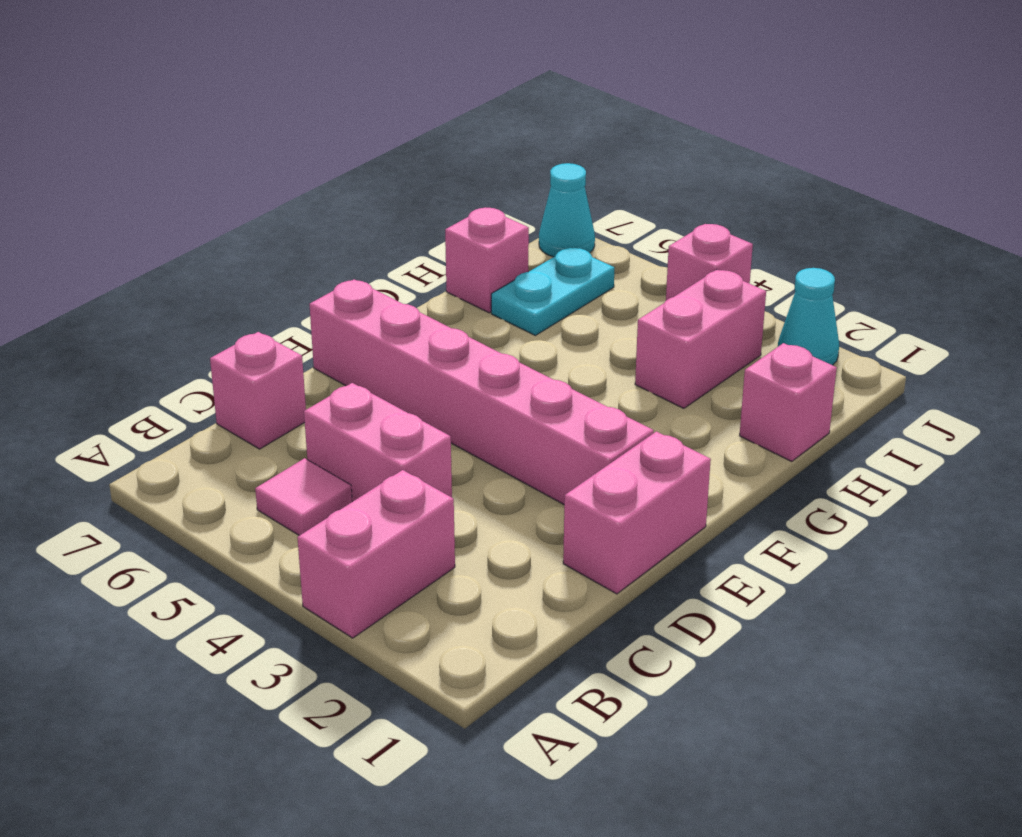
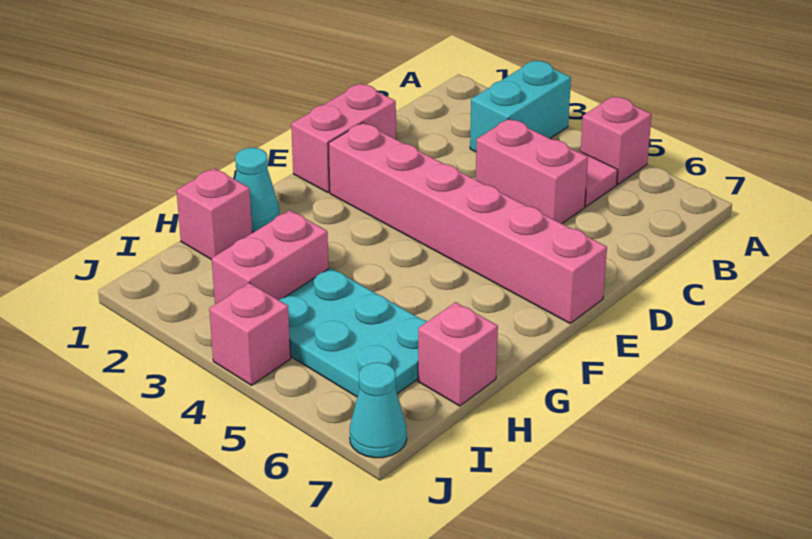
pink 1x2 brick [297,470,455,638] -> cyan 1x2 brick [470,60,571,152]
pink 1x1 brick [210,332,306,449] -> pink 1x1 brick moved to [581,96,652,185]
cyan 1x2 plate [491,247,614,335] -> cyan 2x3 plate [279,268,427,397]
cyan 1x1 cone [778,268,839,365] -> cyan 1x1 cone moved to [235,148,279,232]

